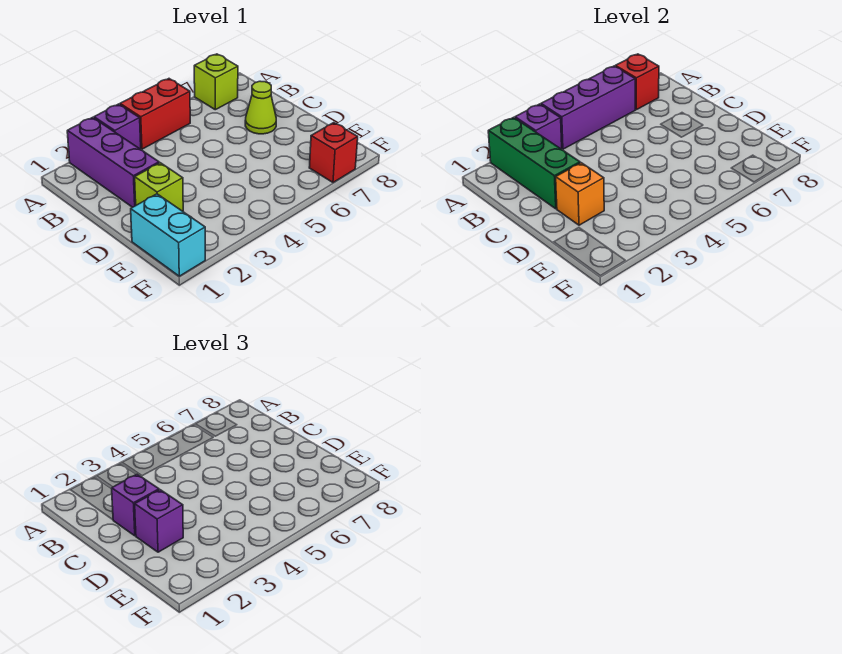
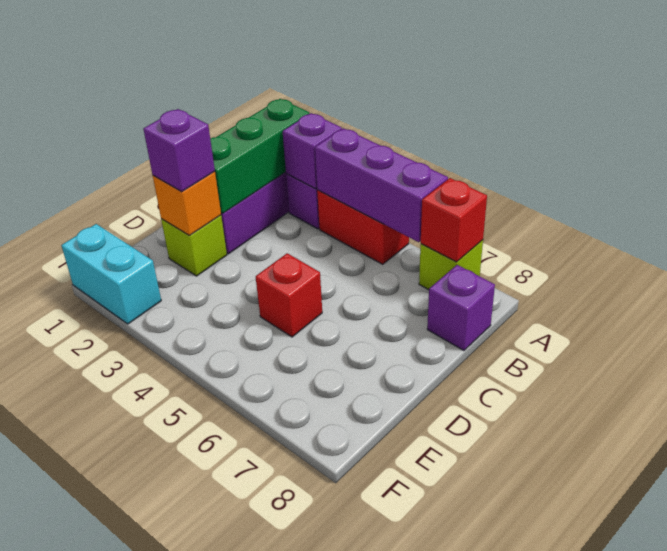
purple 1x1 brick [112,474,159,536] -> purple 1x1 brick moved to [427,265,495,351]
lime 1x1 cone [245,81,276,134] -> none
cyan 1x2 brick [131,194,205,276] -> cyan 1x2 brick turned to [61,224,161,324]
red 1x1 brick [309,123,358,182] -> red 1x1 brick moved to [256,253,322,337]

